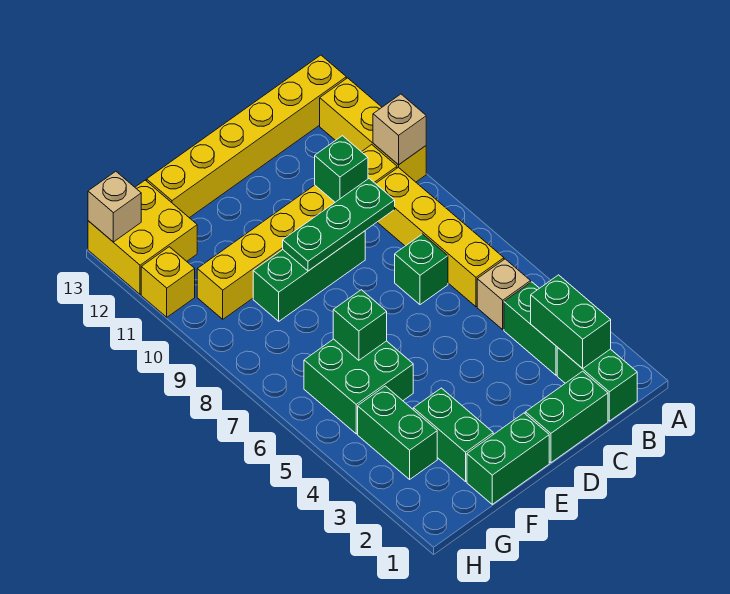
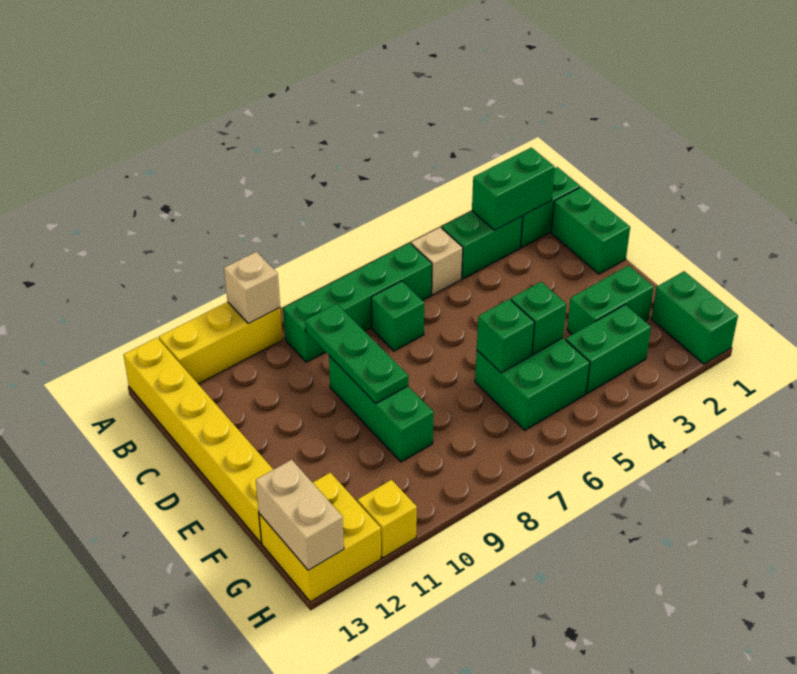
yellow 1x4 brick [376,167,504,307] -> green 1x4 brick [283,243,432,362]
yellow 1x6 brick [197,145,397,319] -> none
green 1x1 brick [315,136,368,202] -> green 1x1 brick moved to [511,282,567,354]
green 1x2 brick [467,413,549,504] -> green 1x2 brick moved to [651,271,738,364]
tan 1x1 brick [88,171,141,242] -> tan 1x2 brick [256,460,344,570]

